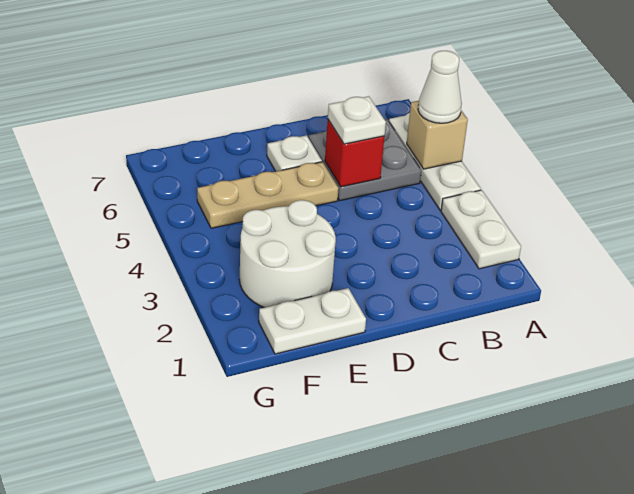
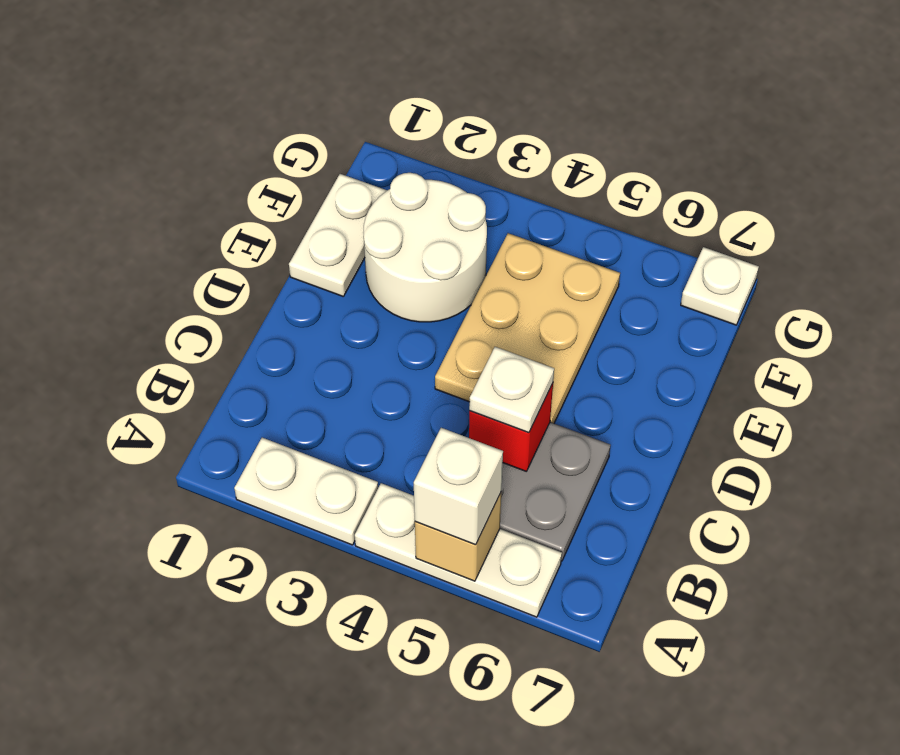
white 1x1 cone [418,51,462,123] -> white 1x1 brick [414,428,503,545]
tan 1x3 plate [197,162,339,228] -> tan 2x3 plate [435,233,620,423]
white 1x1 plate [267,135,322,171] -> white 1x1 plate moved to [681,247,759,325]

